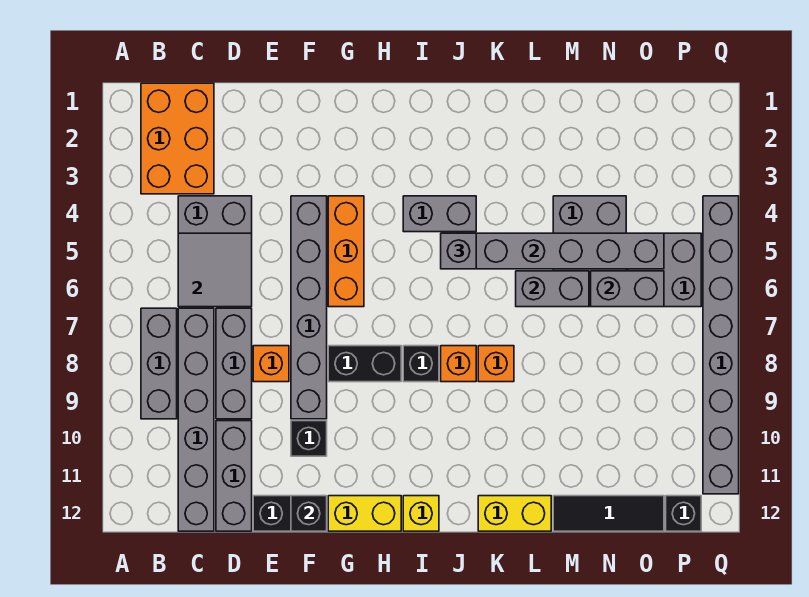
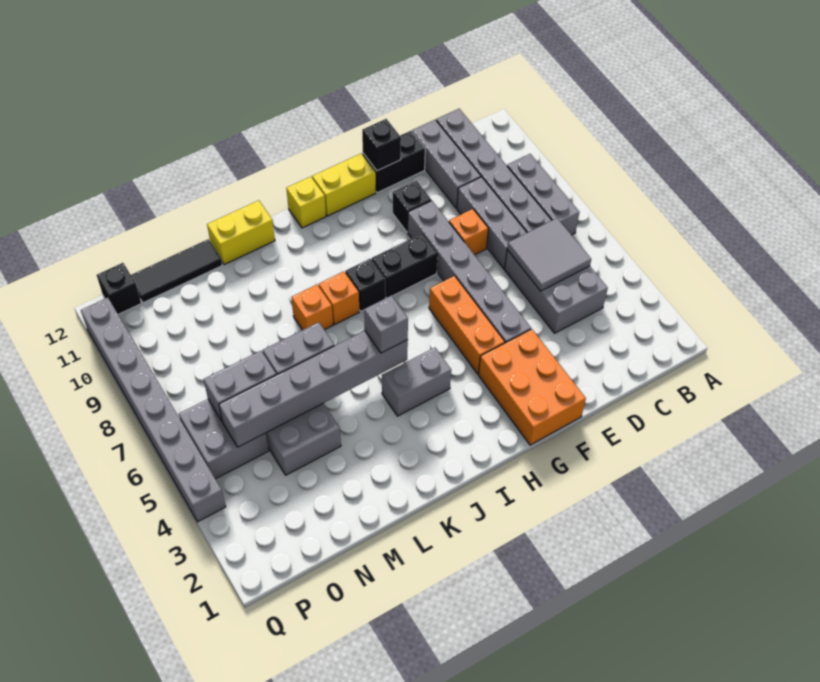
orange 2x3 brick [141,83,214,194] -> orange 2x3 brick moved to [478,329,586,445]

